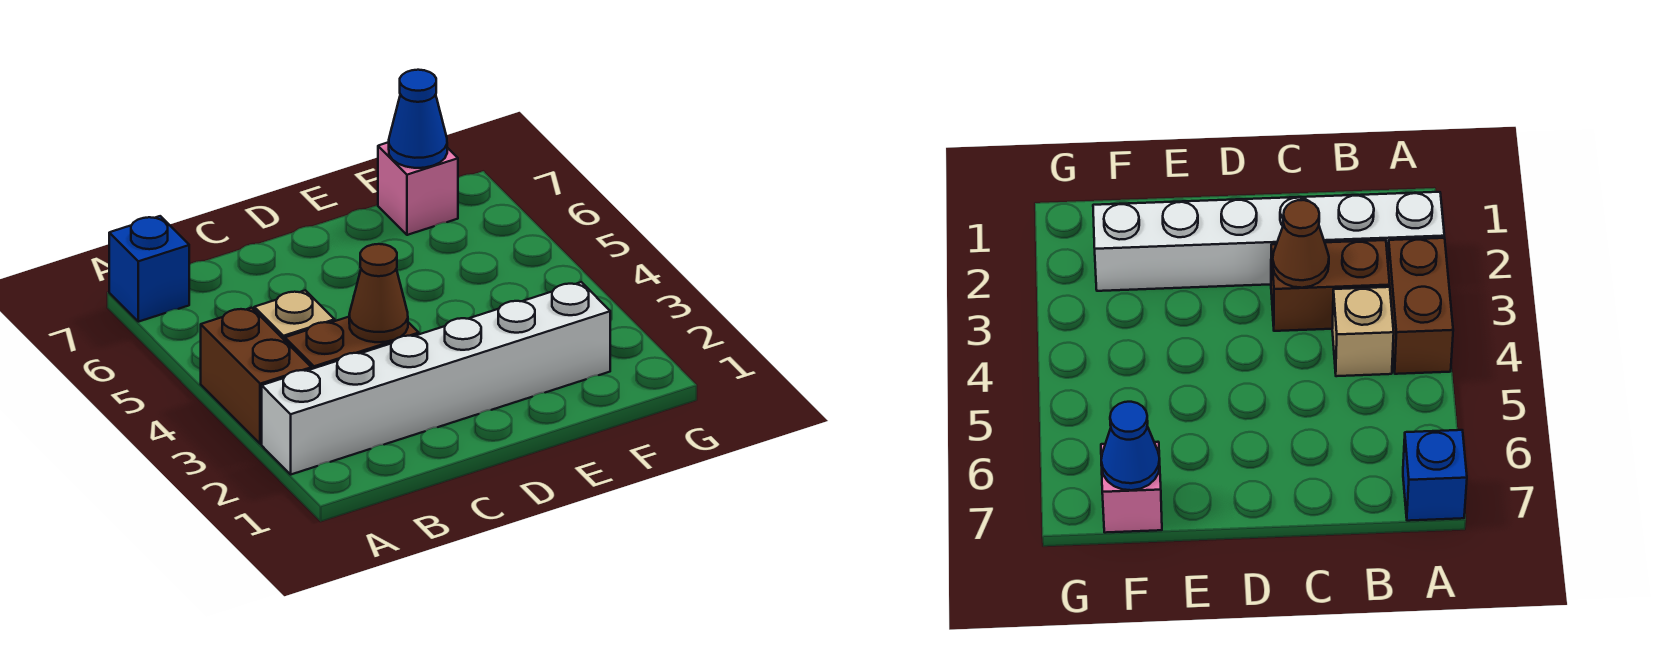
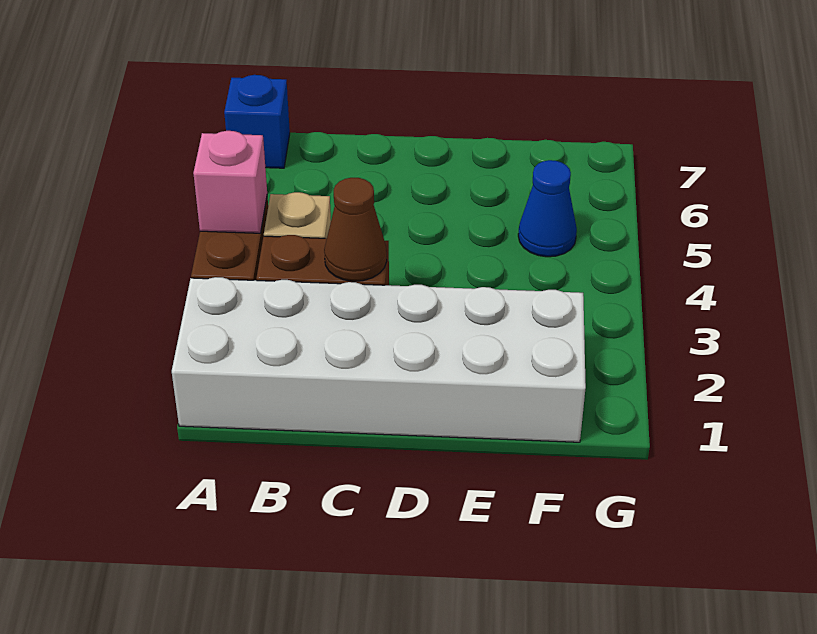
white 1x6 brick [262,282,610,474] -> white 2x6 brick [172,277,586,442]
pink 1x1 brick [378,142,458,235] -> pink 1x1 brick moved to [193,131,267,233]
blue 1x1 cone [389,70,447,168] -> blue 1x1 cone moved to [518,160,577,257]

